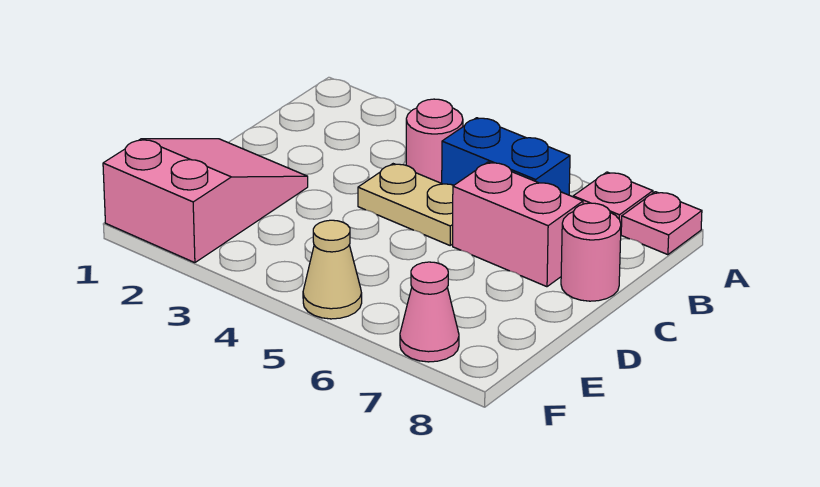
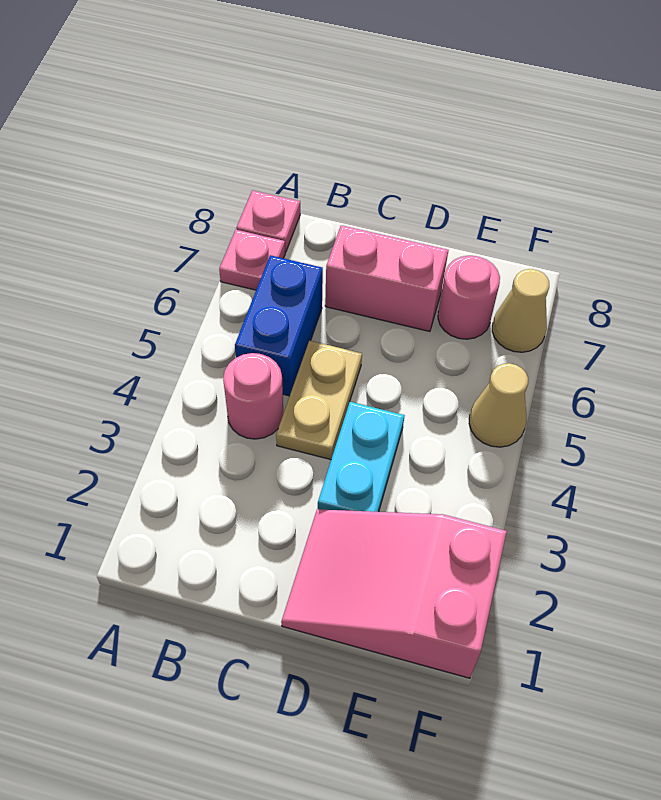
pink 1x2 brick [453,162,583,287] -> pink 1x2 brick turned to [325,225,448,331]
pink 1x1 round brick [561,203,621,301] -> pink 1x1 round brick moved to [438,256,500,339]
none -> cyan 1x2 plate [318,402,405,512]
pink 1x1 cone [400,262,459,362] -> tan 1x1 cone [492,269,549,352]

